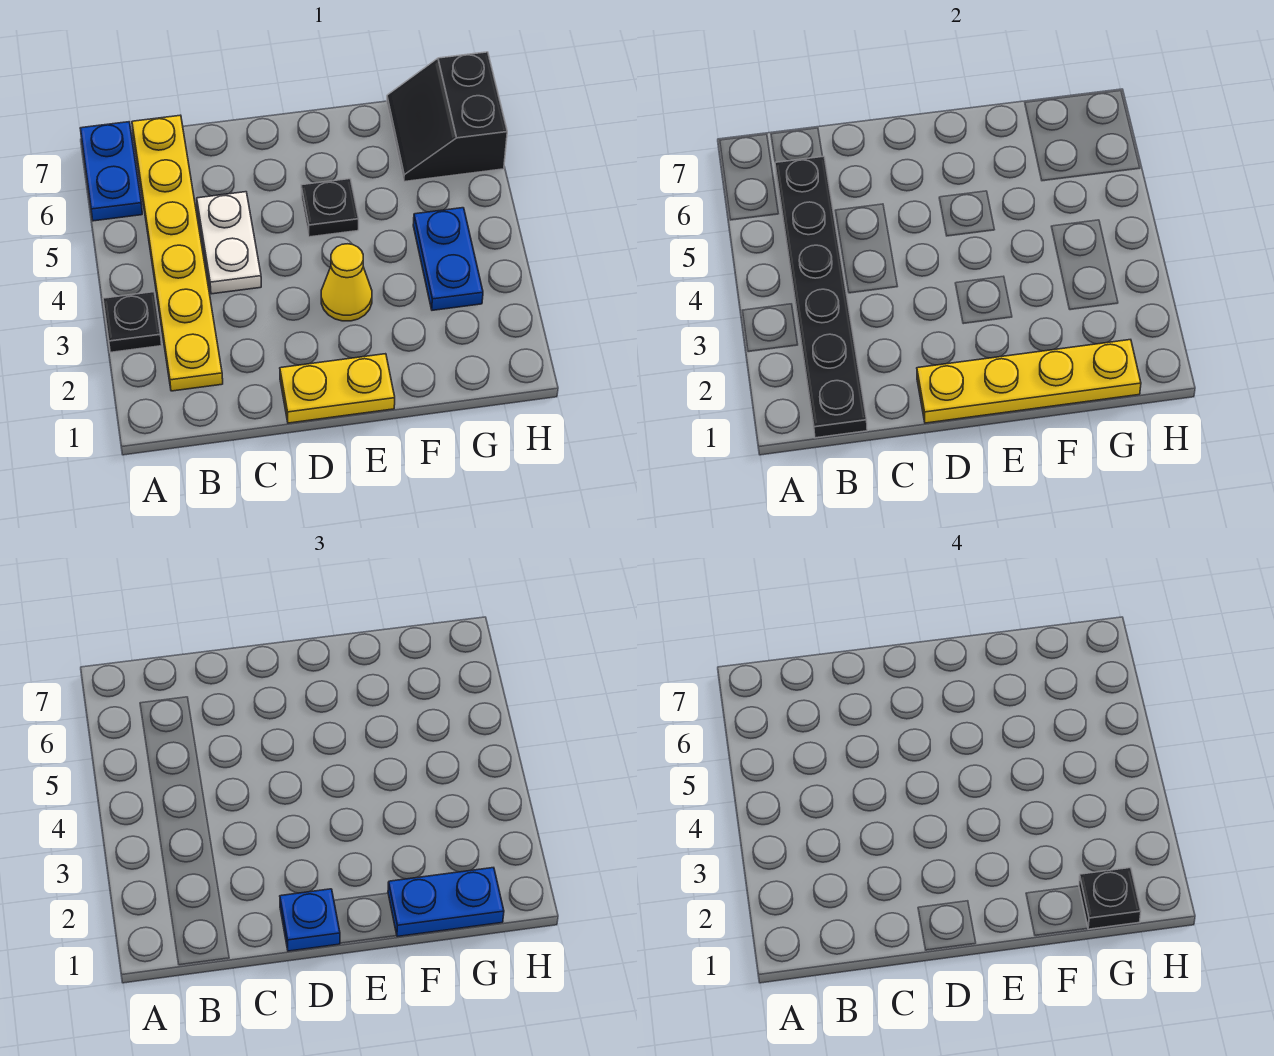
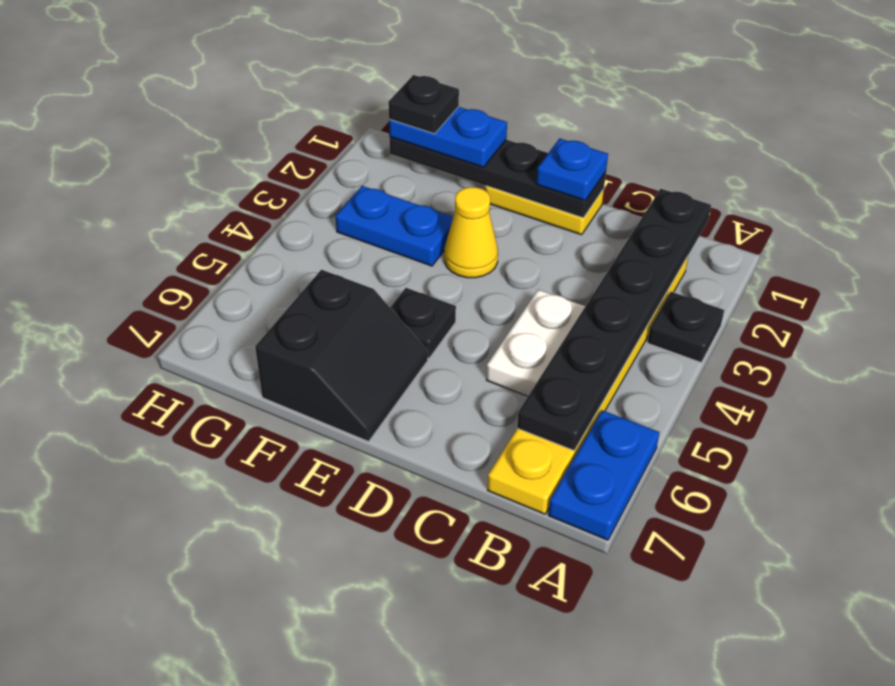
yellow 1x4 plate [917,340,1141,423] -> black 1x4 plate [389,137,606,218]
blue 1x2 plate [413,208,483,310] -> blue 1x2 plate turned to [336,186,453,266]
black 2x2 slope [387,52,507,182] -> black 2x2 slope moved to [255,270,428,441]

